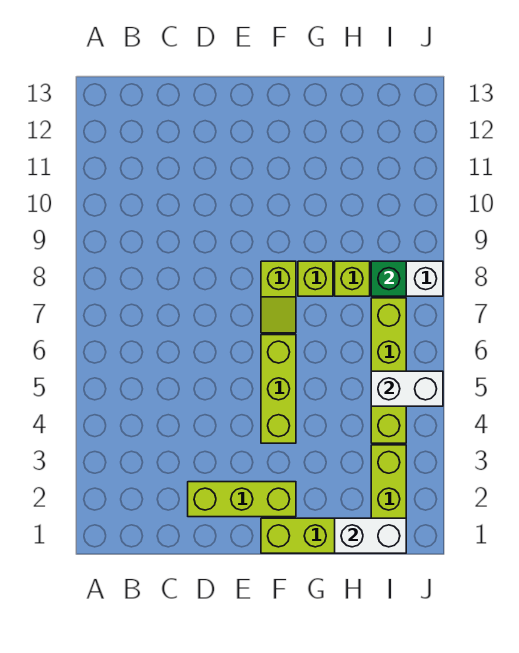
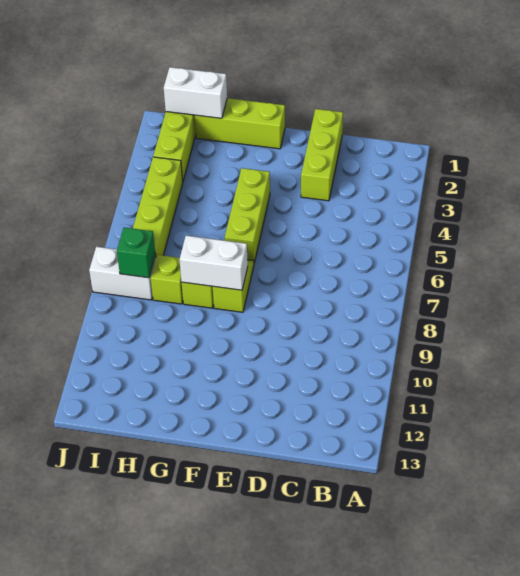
lime 1x3 brick [188,482,296,517] -> lime 1x3 brick turned to [301,109,343,201]
white 1x2 brick [371,371,443,406] -> white 1x2 brick moved to [180,236,248,290]

